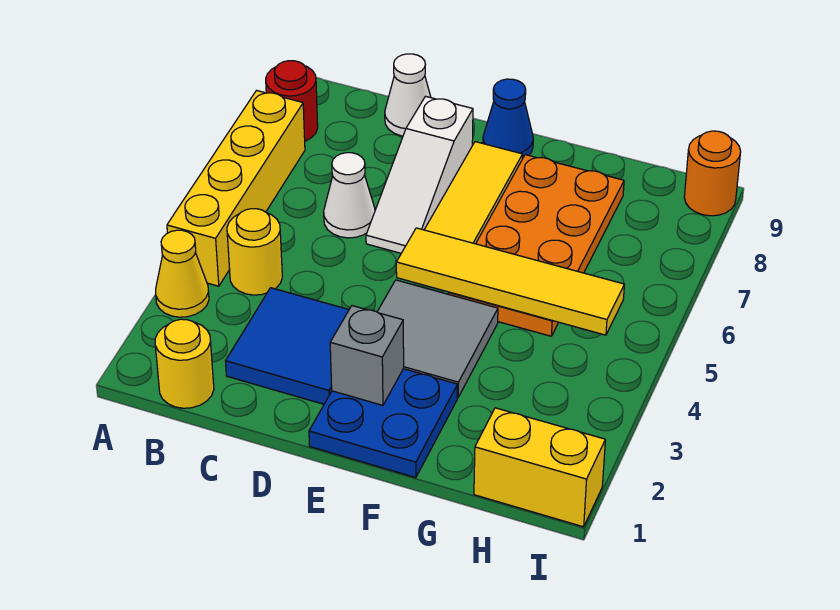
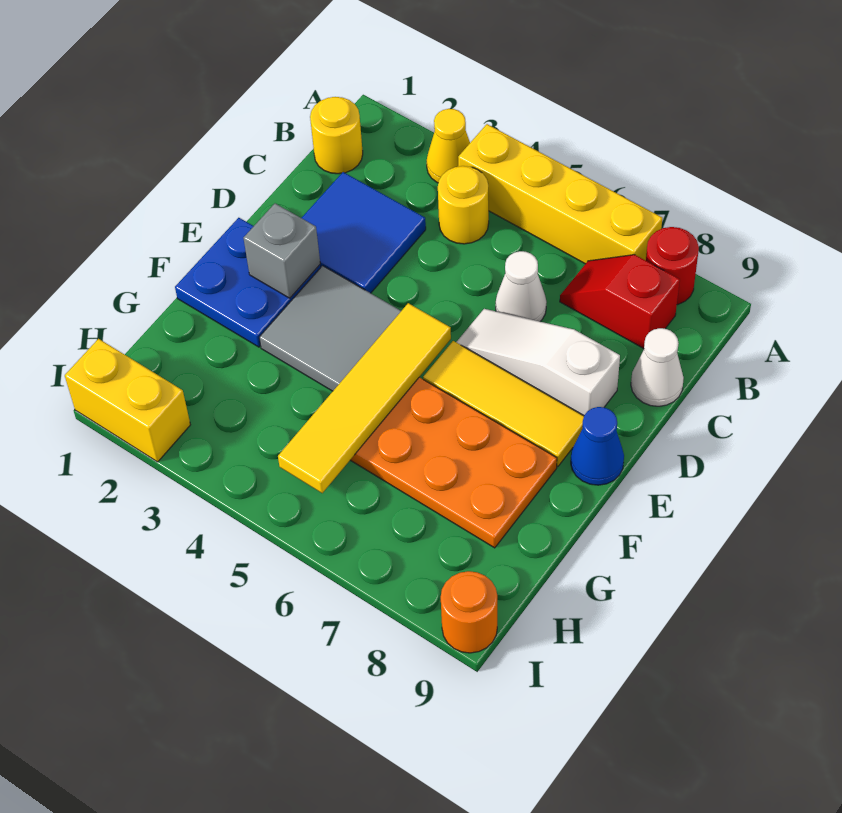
none -> red 1x2 slope [560,255,680,349]
yellow 1x2 brick [474,408,605,527] -> yellow 1x2 brick turned to [65,339,190,462]

